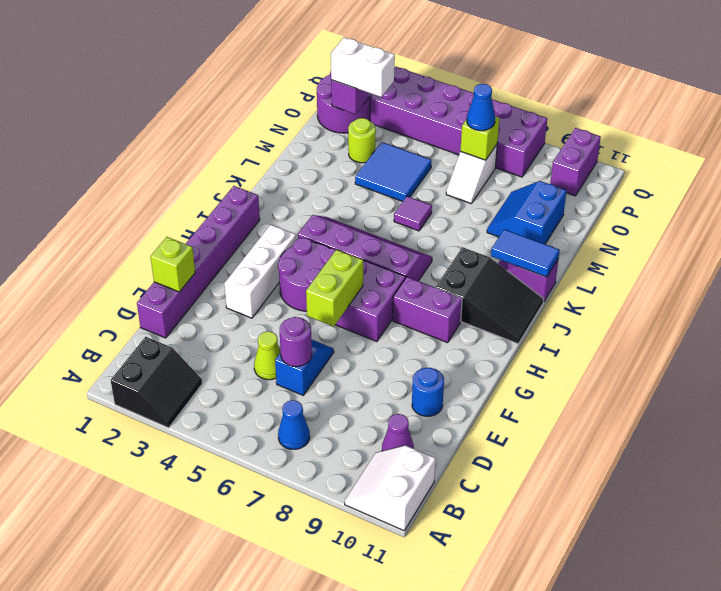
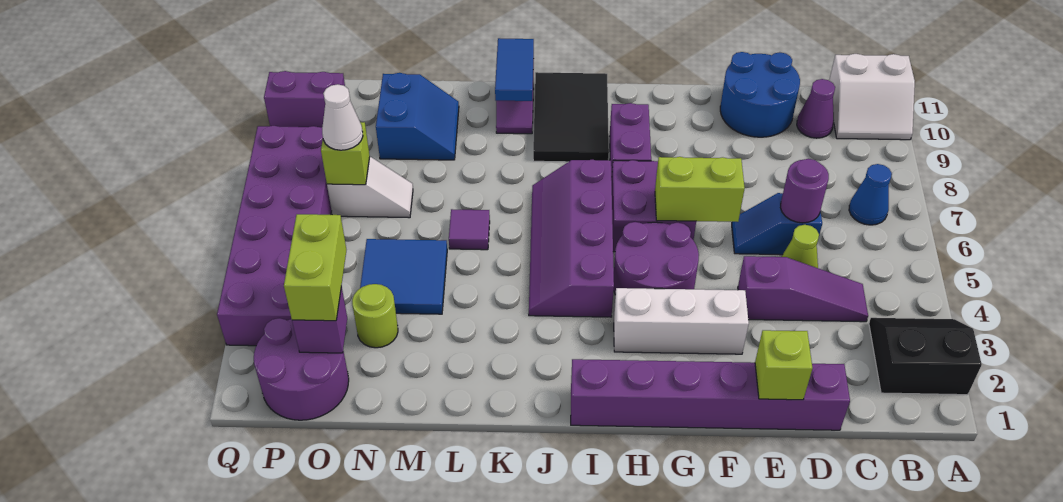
none -> purple 1x3 slope [738,256,868,322]
blue 1x1 round brick [412,368,444,416] -> blue 2x2 round brick [720,52,800,137]
black 2x3 slope [436,247,544,344] -> black 2x3 tile [533,72,609,162]
blue 2x2 slope [487,181,566,244] -> blue 2x2 slope turned to [376,73,459,160]
white 1x2 brick [331,37,395,97] -> lime 1x2 brick [284,214,347,321]
blue 1x1 cone [467,84,495,131] -> white 1x1 cone [322,84,363,150]

